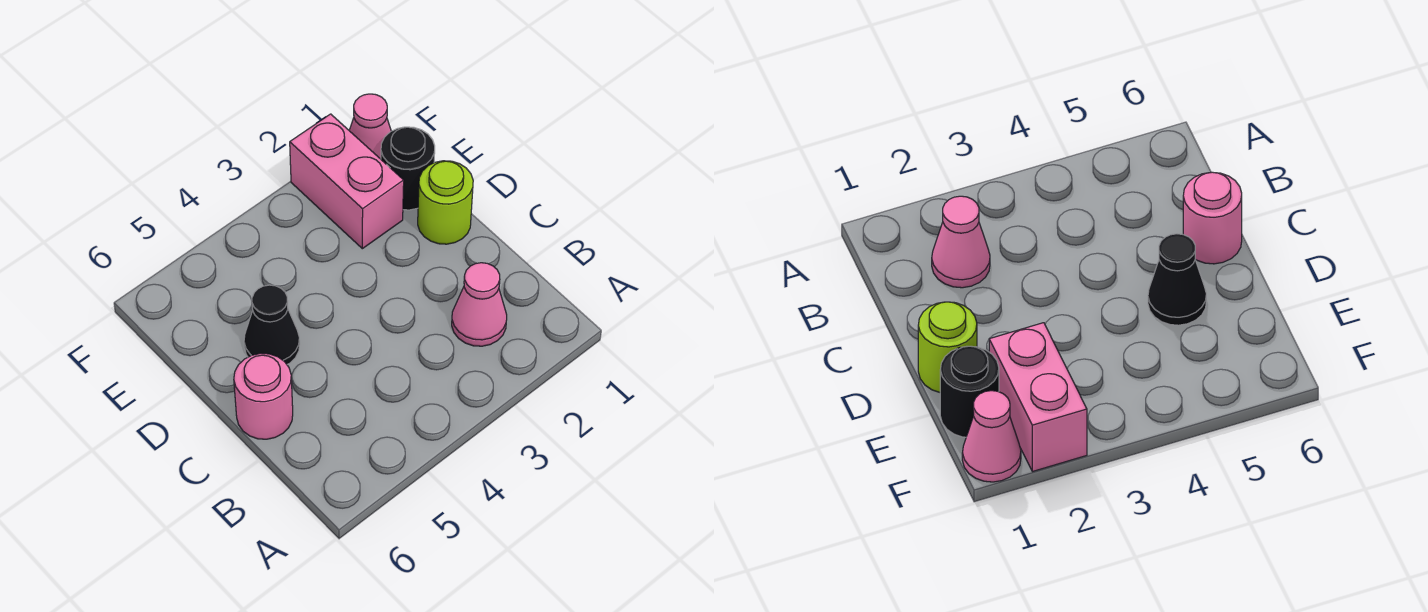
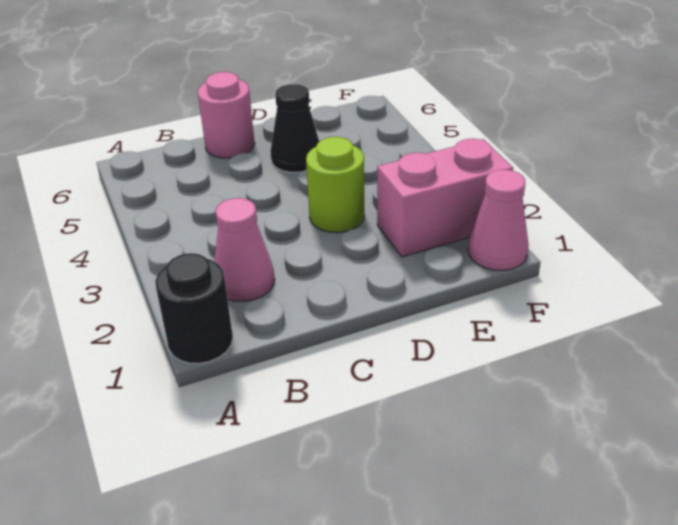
lime 1x1 round brick [418,161,473,244] -> lime 1x1 round brick moved to [306,137,364,233]
black 1x1 round brick [381,127,435,210] -> black 1x1 round brick moved to [155,253,233,364]

